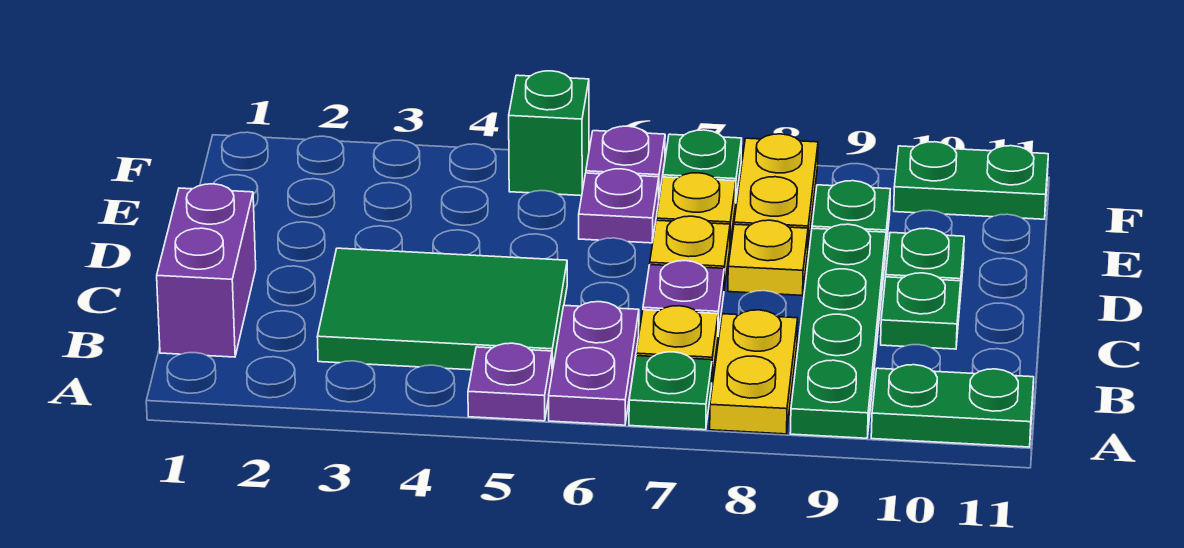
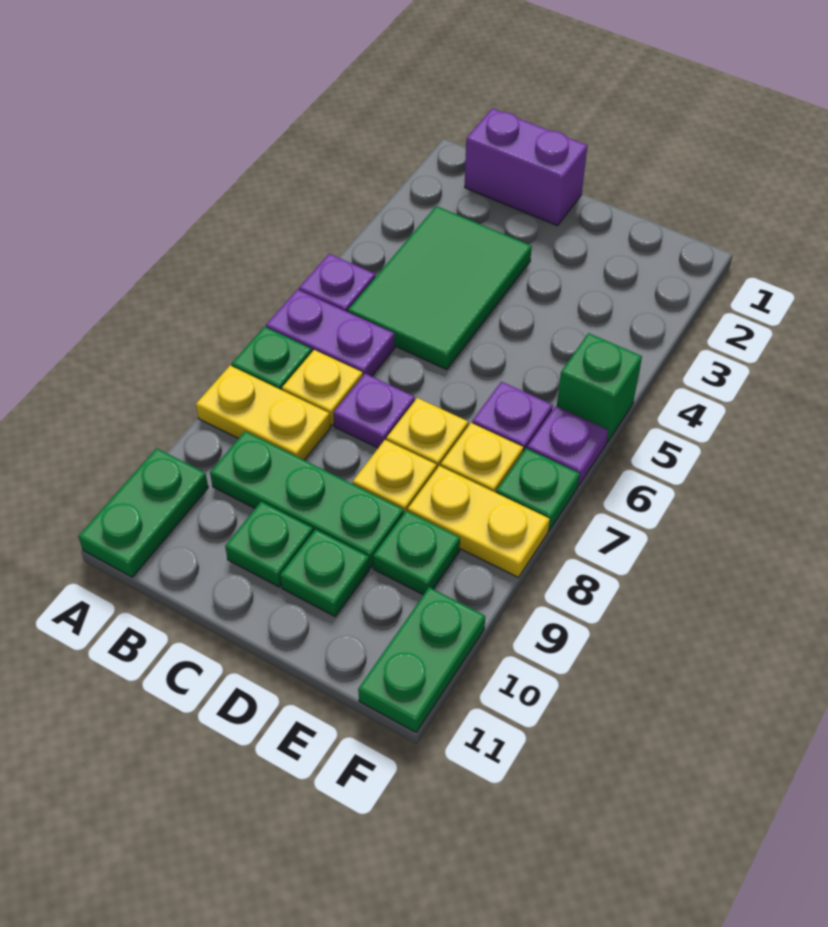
green 1x4 plate [790,224,886,438] -> green 1x3 plate [210,431,404,568]

